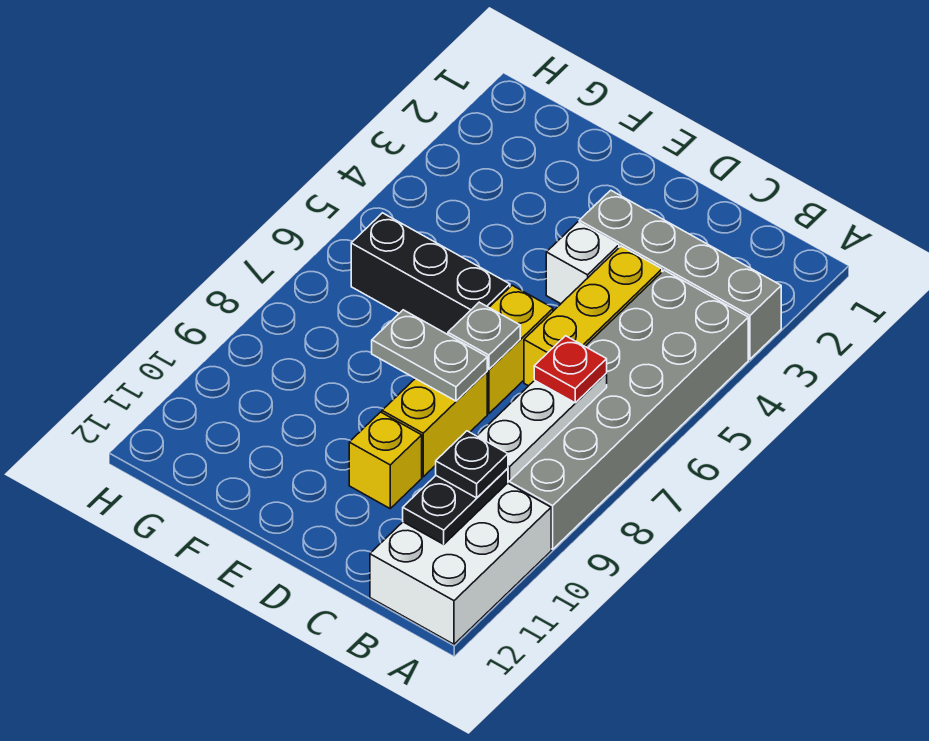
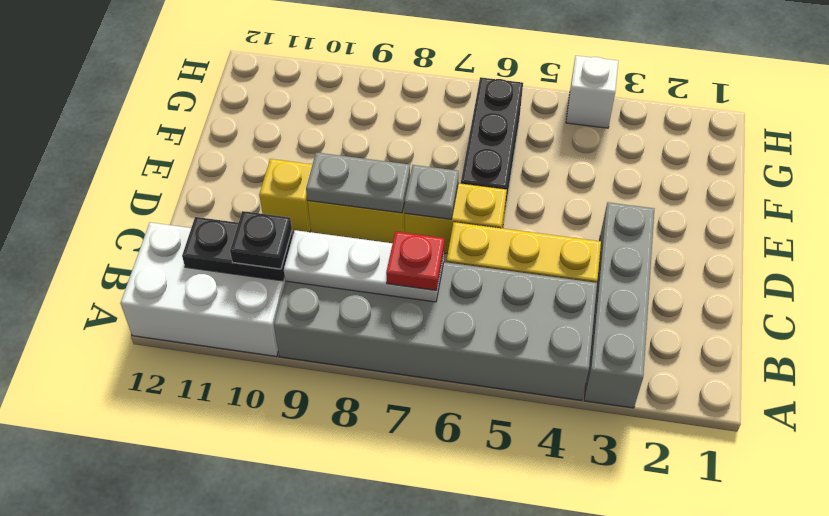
white 1x1 brick [546,222,619,304] -> white 1x1 brick moved to [566,56,618,128]
grey 1x2 plate [372,310,487,401] -> grey 1x2 plate turned to [306,153,410,213]

